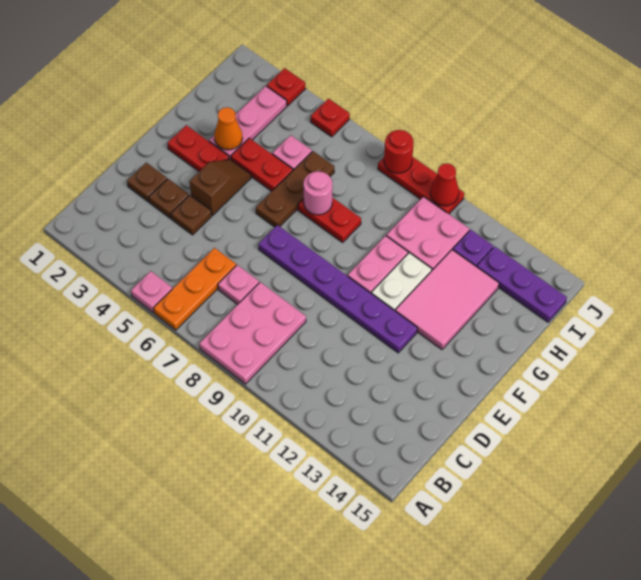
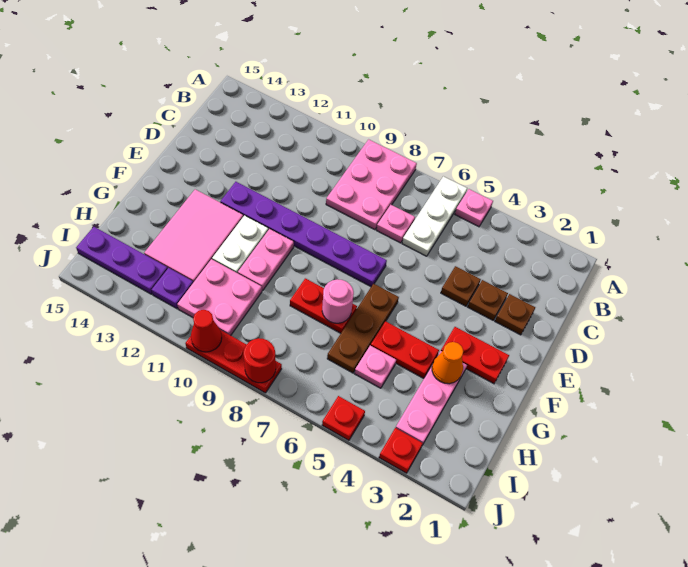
orange 1x3 plate [153,248,236,330] -> white 1x3 plate [402,176,467,256]
brown 1x2 slope [190,159,251,215] -> none

